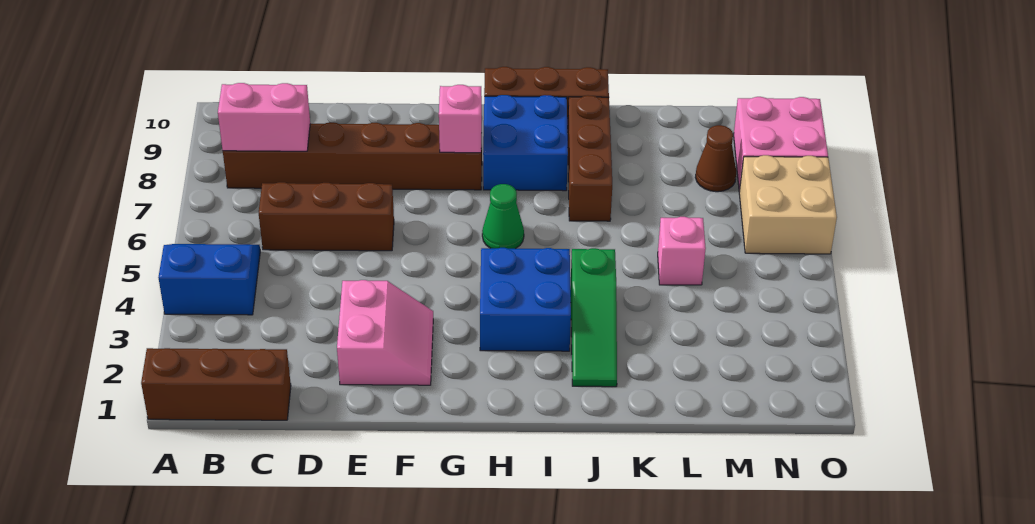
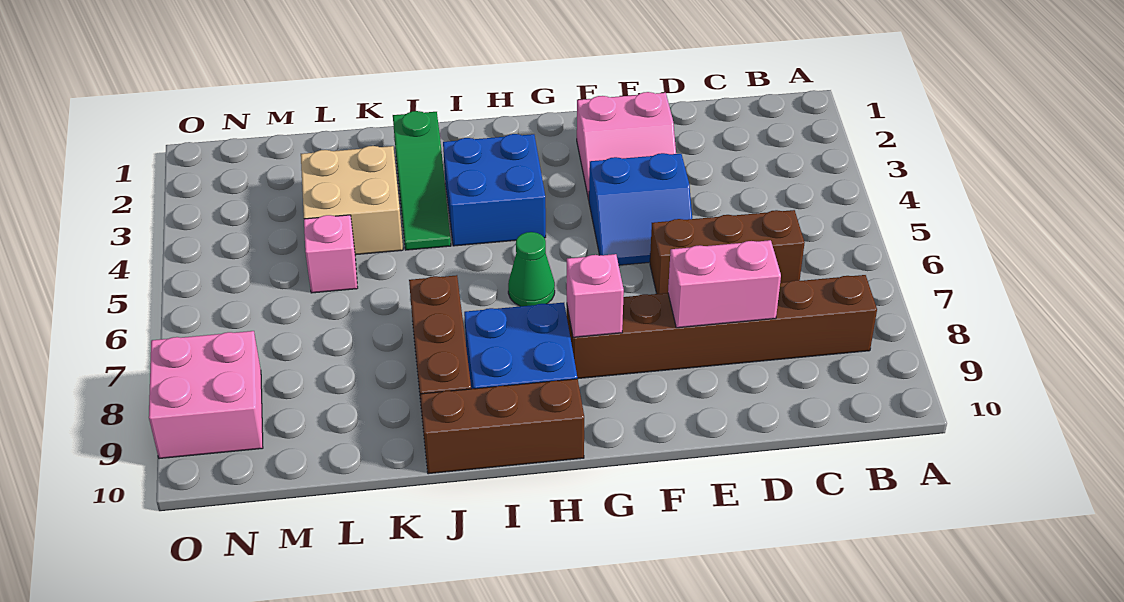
brown 1x3 brick [141,348,291,420] -> none
blue 2x2 slope [158,244,260,315] -> blue 2x2 slope moved to [589,153,692,265]
pink 1x2 brick [218,83,310,151] -> pink 1x2 brick moved to [668,240,781,328]
pink 2x2 slope [337,280,433,385] -> pink 2x2 slope turned to [577,92,676,200]
green 1x3 slope [571,248,617,387] -> green 1x3 slope turned to [393,111,451,250]
brown 1x1 cone [695,125,736,192] -> none
tan 2x2 brick [739,155,837,254] -> tan 2x2 brick moved to [301,146,403,255]

